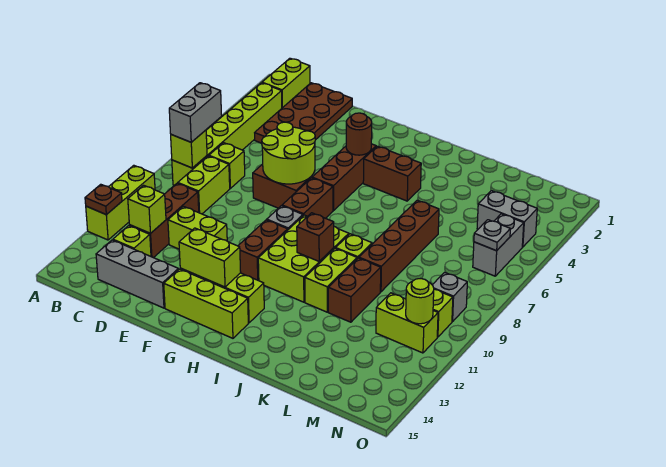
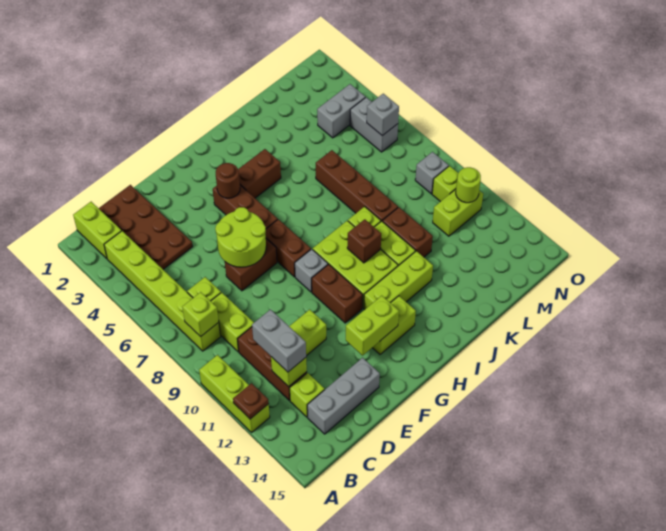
grey 1x2 brick [169,83,222,142] -> grey 1x2 brick moved to [252,309,306,372]
lime 1x3 brick [164,269,248,338] -> lime 1x3 brick moved to [364,251,433,310]
grey 1x1 plate [474,220,510,251] -> grey 1x1 brick [367,94,399,136]

